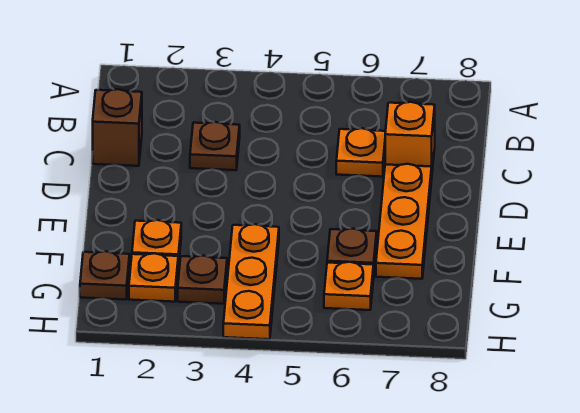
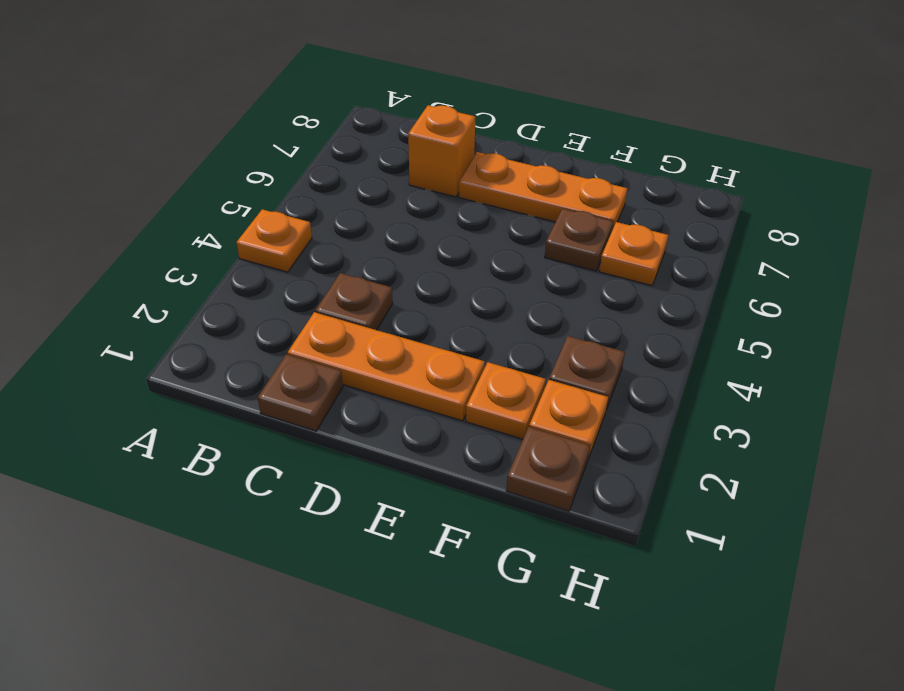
brown 1x1 brick [93,89,142,166] -> brown 1x1 plate [258,354,343,431]
orange 1x1 plate [336,128,386,177] -> orange 1x1 plate moved to [236,209,312,272]
orange 1x3 plate [223,224,279,339] -> orange 1x3 plate moved to [288,312,485,421]

